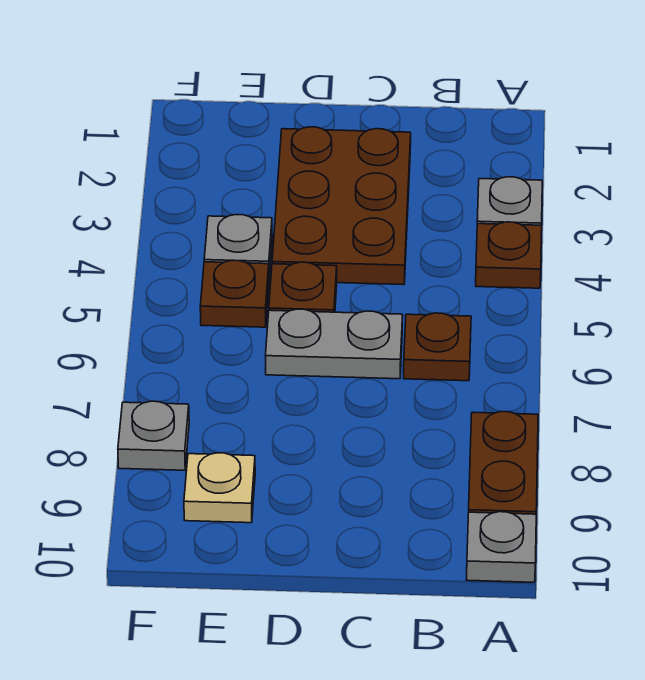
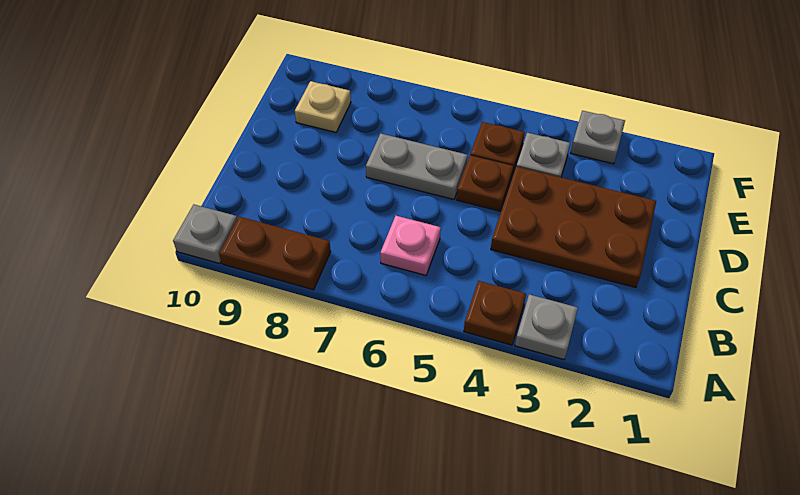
brown 1x1 plate [404,313,471,381] -> pink 1x1 plate [380,216,441,275]
grey 1x2 plate [266,309,403,379] -> grey 1x2 plate turned to [366,133,468,200]
grey 1x1 plate [118,401,189,470] -> grey 1x1 plate moved to [571,111,625,164]

